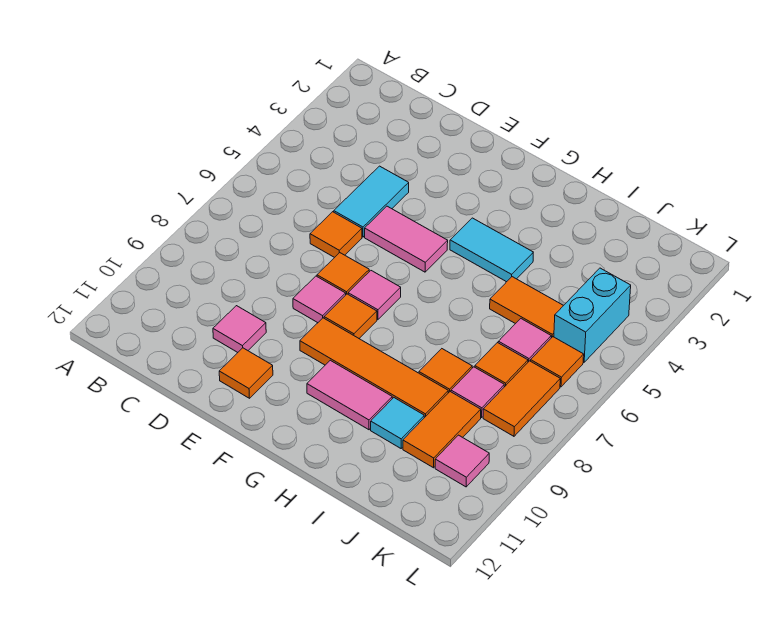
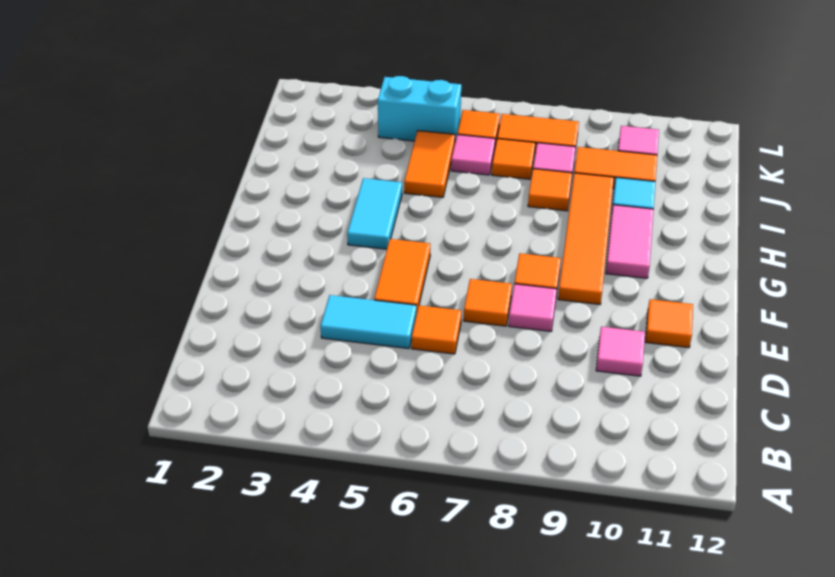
pink 1x2 tile [365,206,448,272] -> orange 1x2 tile [374,239,430,314]
pink 1x1 tile [348,271,401,319] -> none

